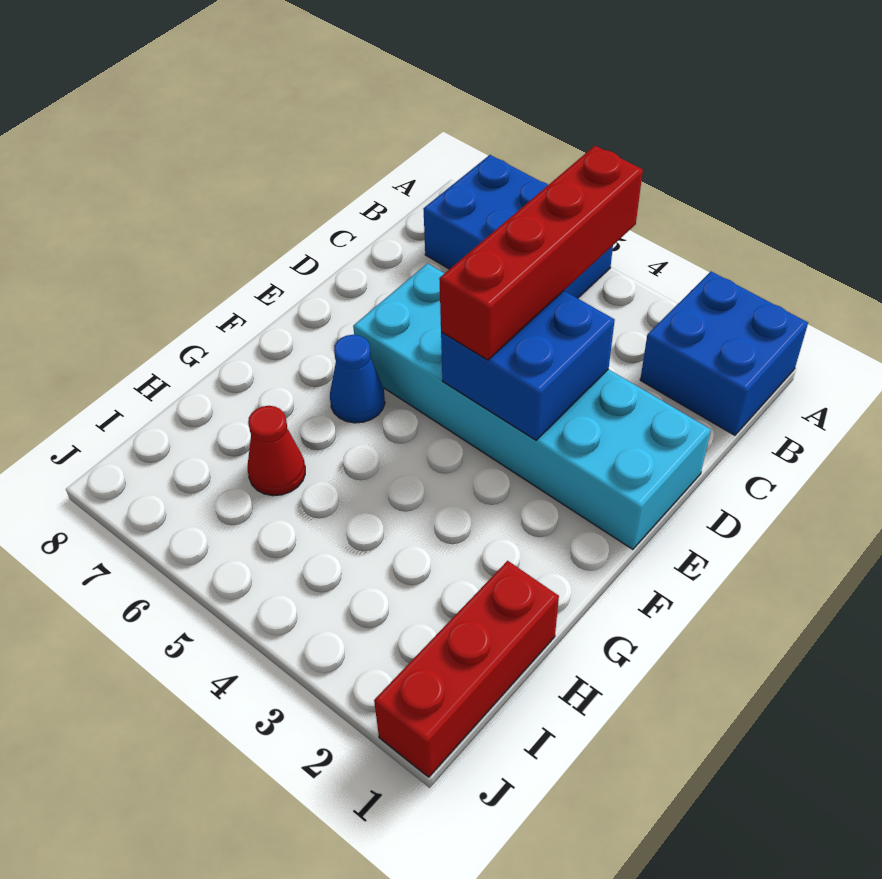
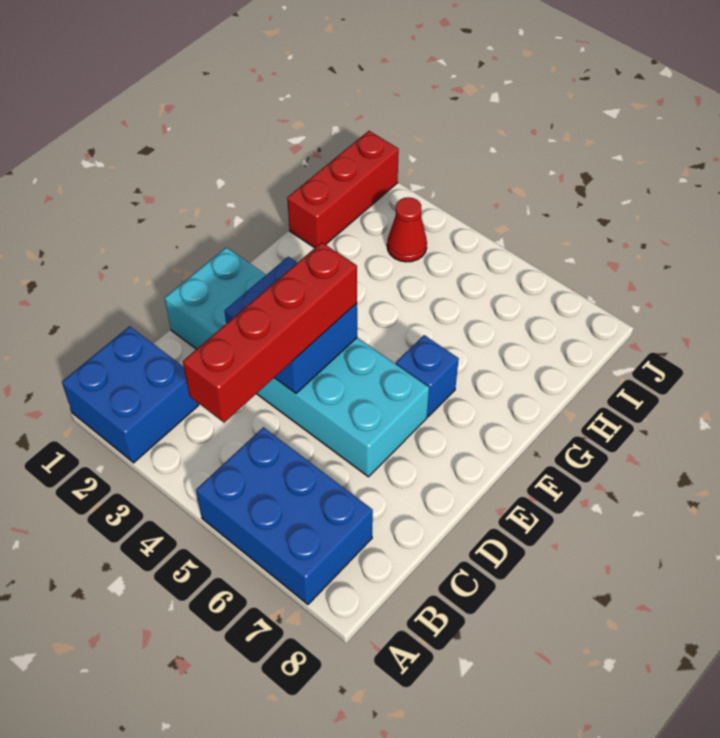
blue 1x1 cone [330,335,385,423] -> blue 1x1 brick [396,335,459,417]
red 1x1 cone [248,406,305,496] -> red 1x1 cone moved to [387,197,427,262]

